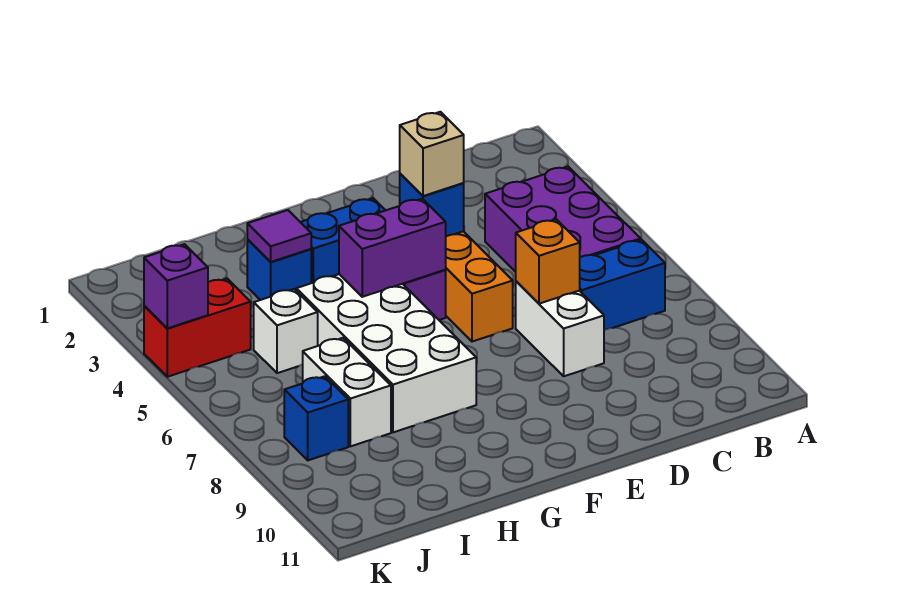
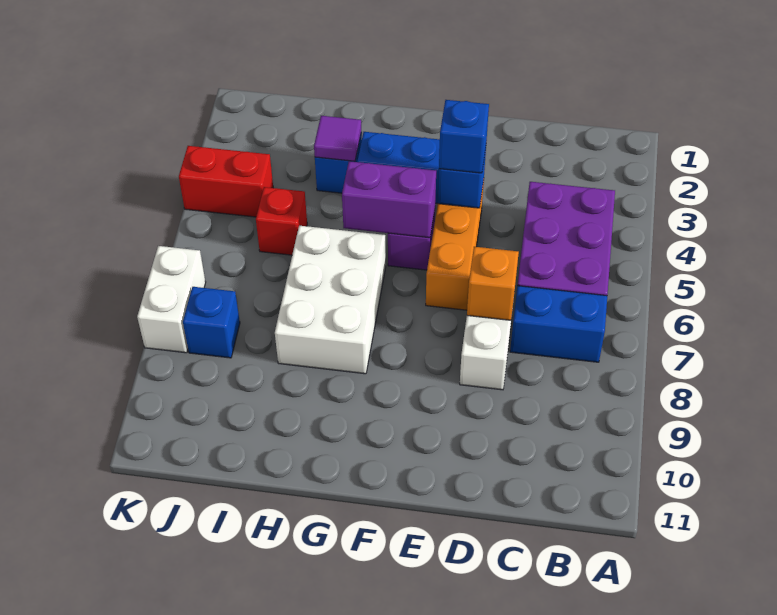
tan 1x1 brick [400,112,464,196] -> blue 1x1 brick [439,100,489,173]
white 2x4 brick [296,274,476,432] -> white 2x3 brick [275,226,386,374]
white 1x1 brick [254,289,318,373] -> red 1x1 brick [256,187,307,255]
white 1x2 brick [303,338,391,446] -> white 1x2 brick moved to [137,246,206,353]
purple 1x1 brick [144,244,208,328] -> none

